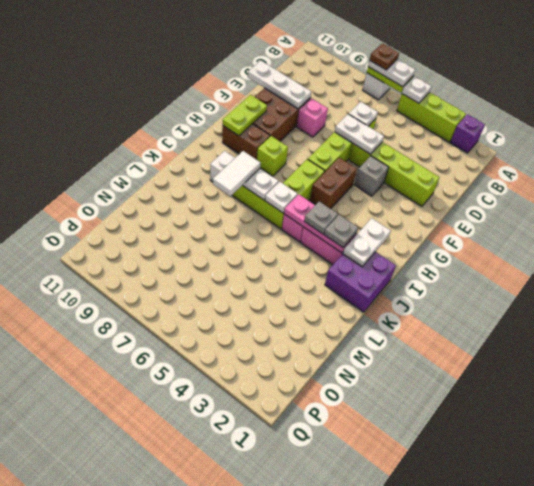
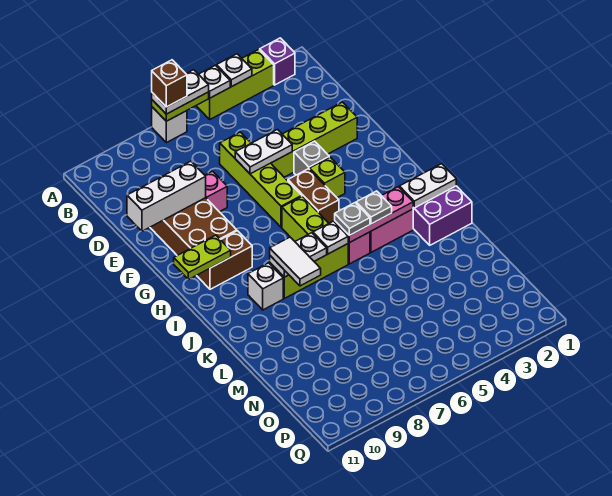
brown 1x1 plate [370,43,399,70] -> brown 1x1 brick [152,60,187,107]
white 1x1 plate [349,102,378,126] -> white 1x1 plate moved to [217,54,252,87]
white 1x3 plate [248,61,311,109] -> white 1x3 brick [127,161,206,231]
lime 1x2 plate [223,95,267,136] -> lime 1x2 plate turned to [174,235,231,279]
lime 1x1 brick [257,136,288,176] -> lime 1x1 brick moved to [310,157,345,198]
white 1x2 plate [343,218,391,267] -> white 1x2 plate turned to [399,164,456,208]
grey 1x1 plate [324,215,358,248] -> grey 1x1 plate moved to [335,203,370,235]

